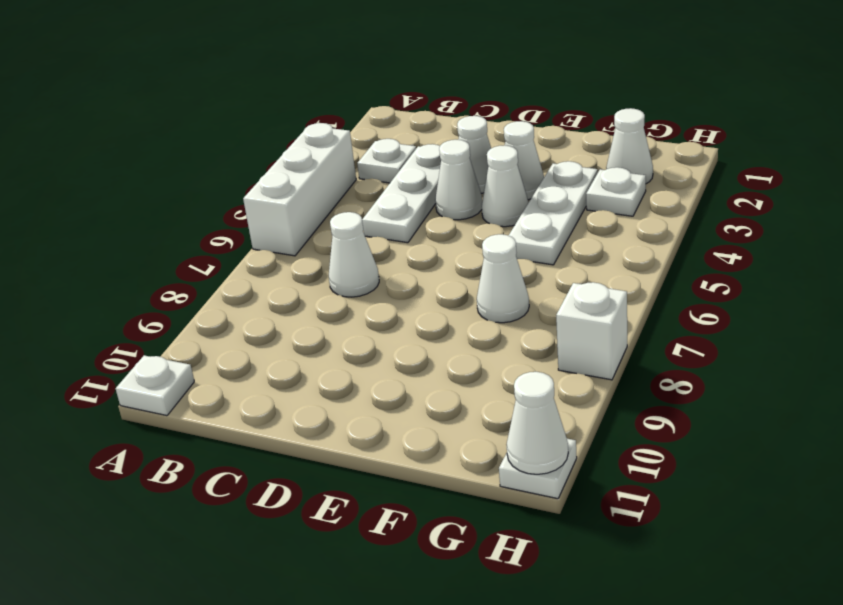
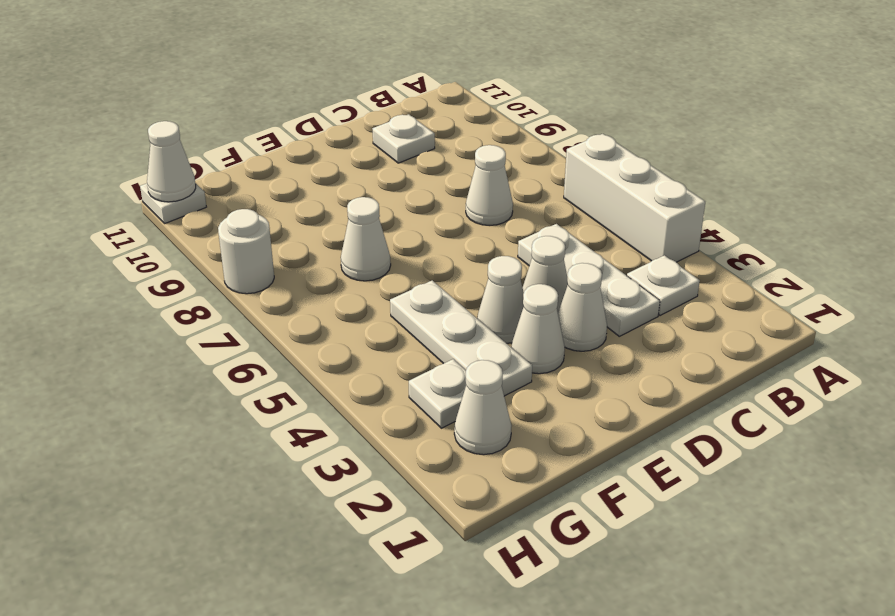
white 1x1 plate [116,355,194,416] -> white 1x1 plate moved to [373,114,435,163]
white 1x1 brick [556,282,627,380] -> white 1x1 round brick [218,209,274,294]

